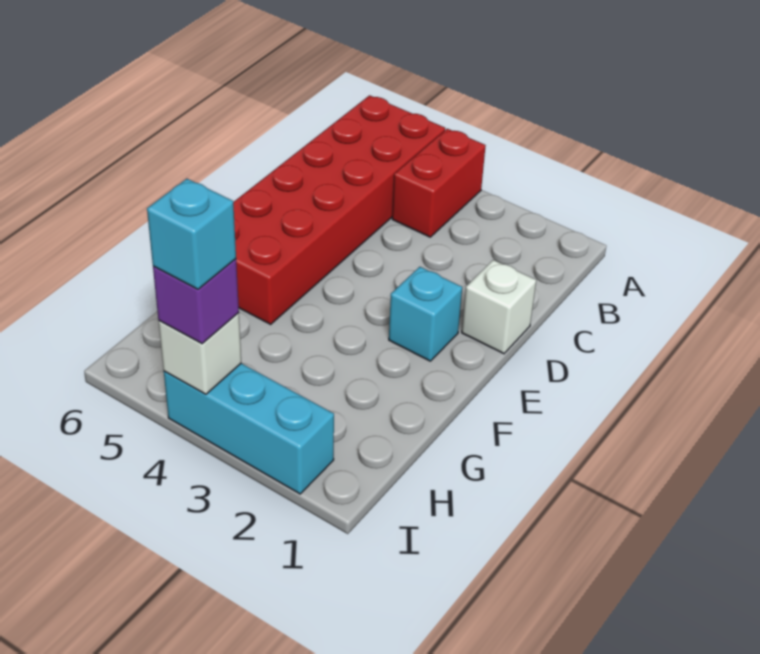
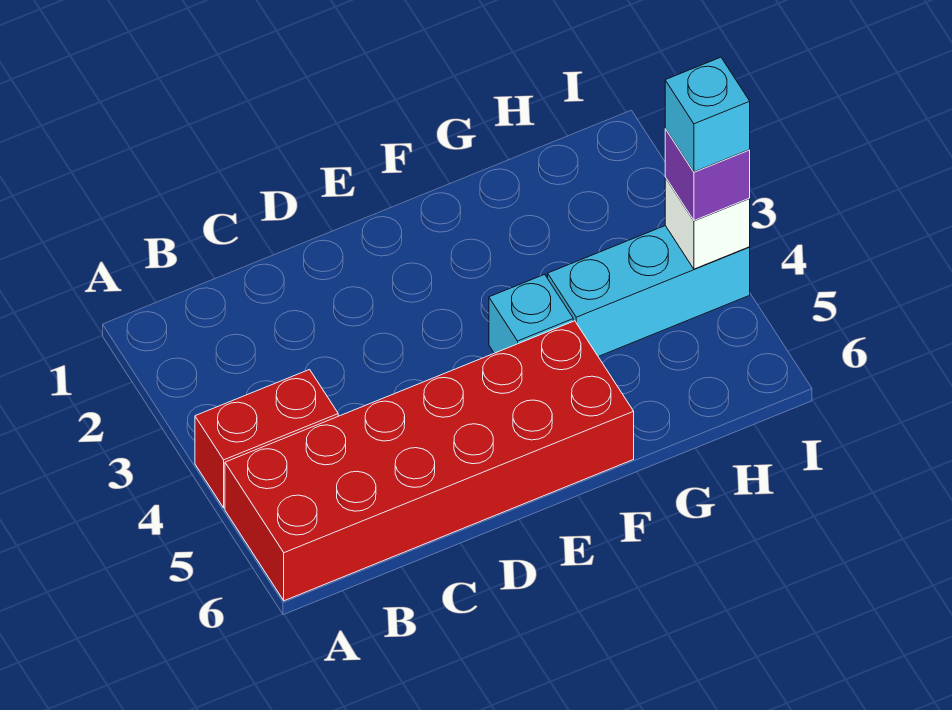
white 1x1 brick [462,260,536,354] -> none
cyan 1x1 brick [389,267,462,361] -> cyan 1x1 brick moved to [489,274,573,353]
cyan 1x3 brick [164,363,334,494] -> cyan 1x3 brick turned to [548,226,750,357]

